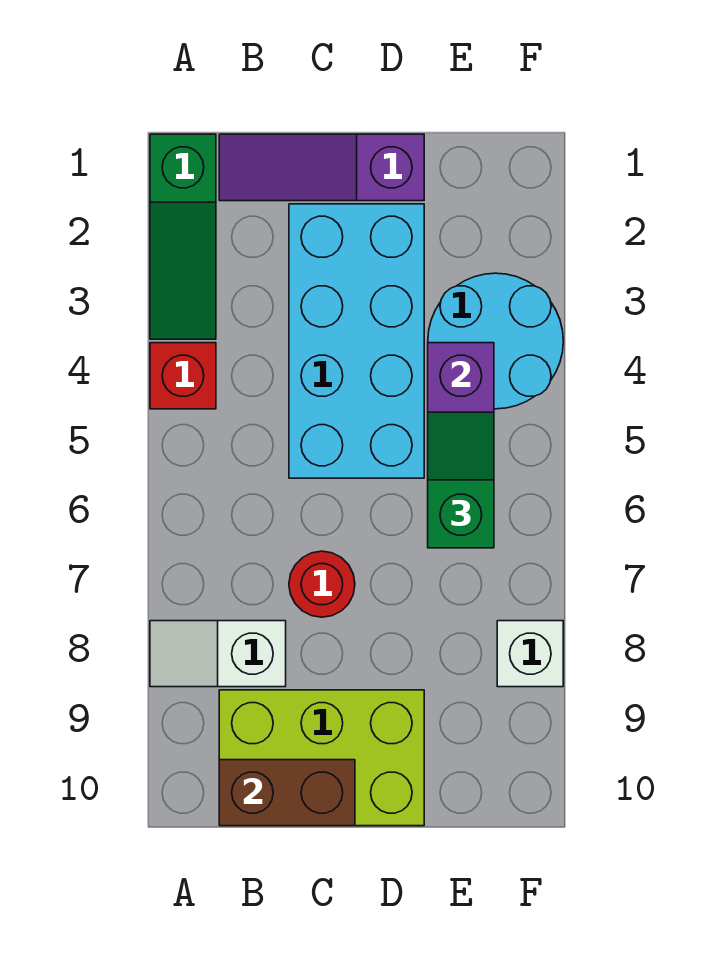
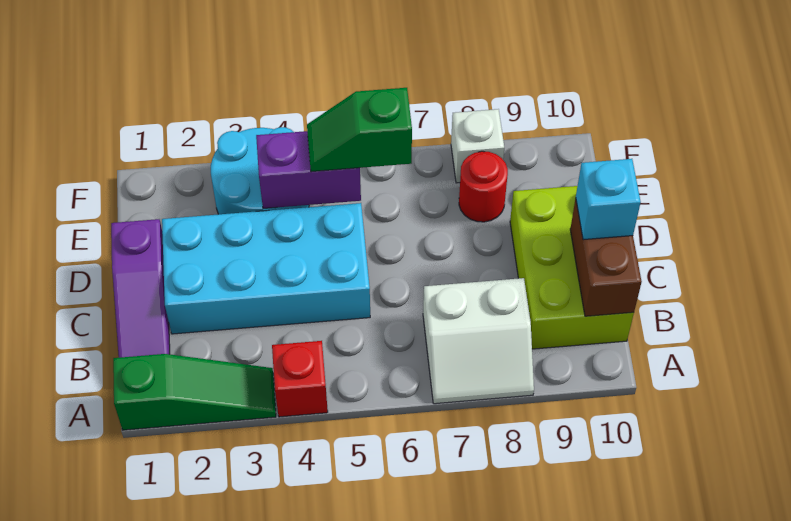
white 1x2 slope [150,621,286,687] -> white 2x2 slope [423,278,534,404]
red 1x1 round brick [289,551,355,617] -> red 1x1 round brick moved to [459,151,508,222]
none -> cyan 1x1 brick [576,159,641,240]

